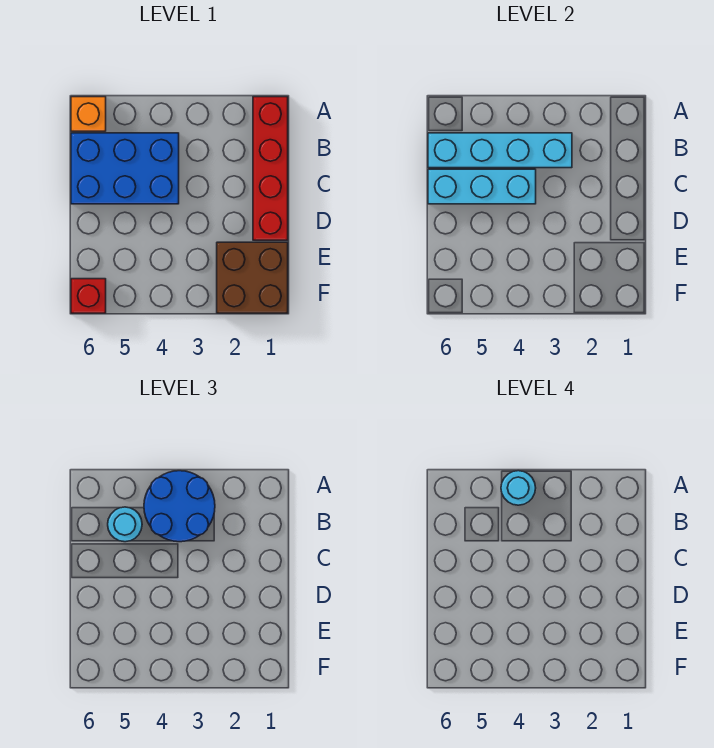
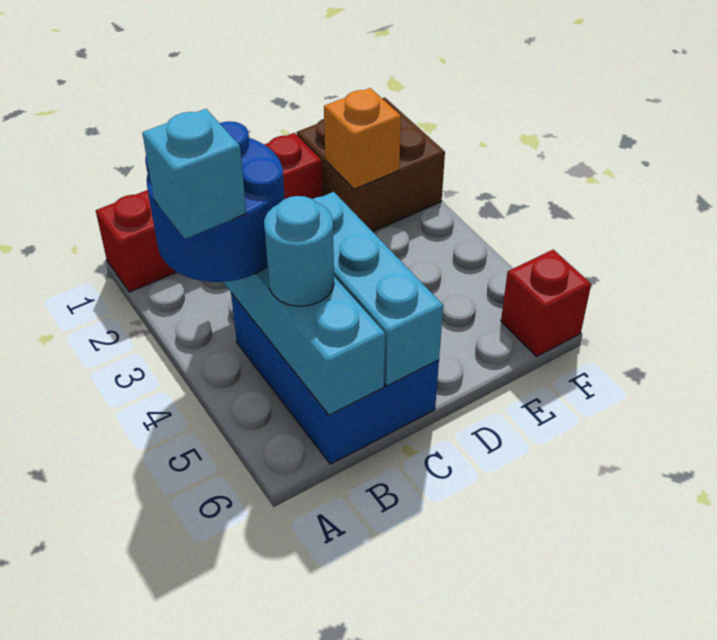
cyan 1x1 round brick [501,471,536,505] -> cyan 1x1 brick [142,109,246,239]
orange 1x1 brick [71,97,106,131] -> orange 1x1 brick moved to [324,88,401,189]

